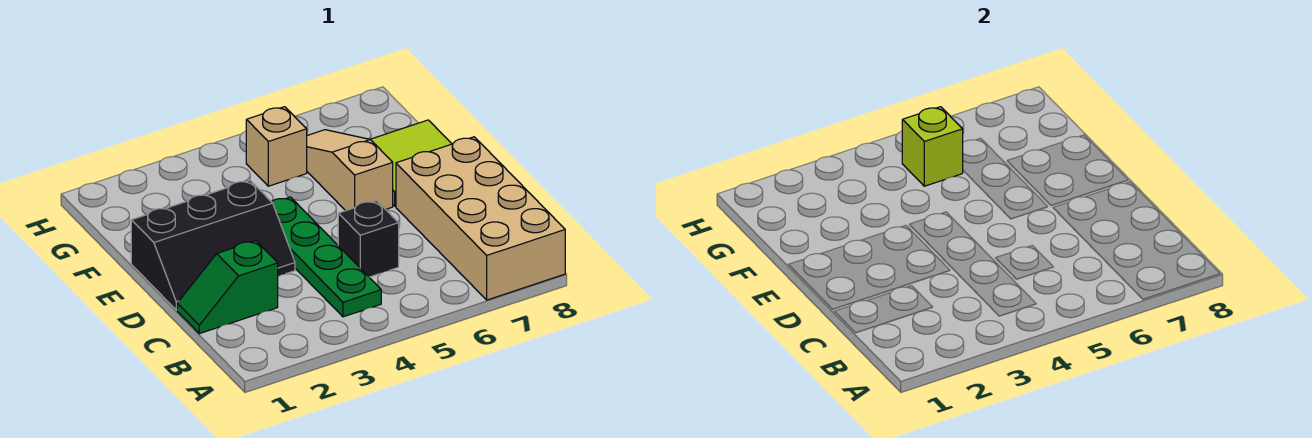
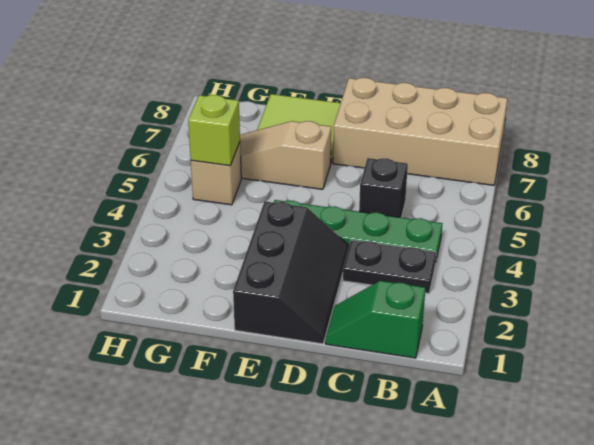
none -> black 1x2 plate [343,240,436,293]
green 1x2 slope [177,241,278,334] -> green 1x2 slope turned to [325,281,425,358]

